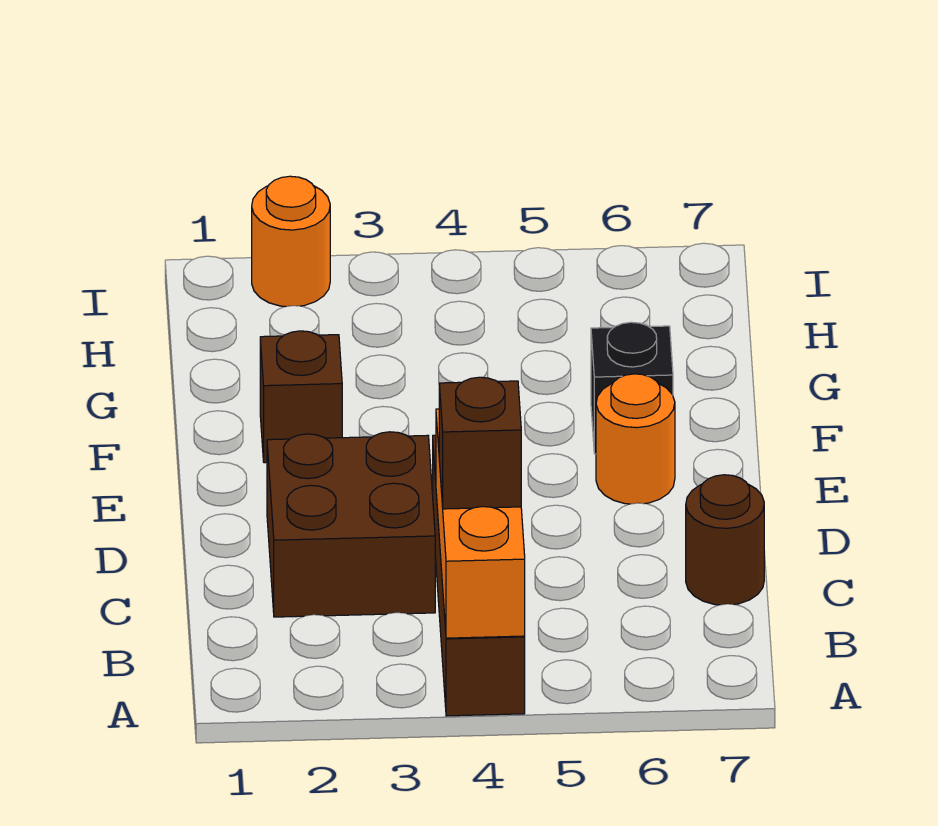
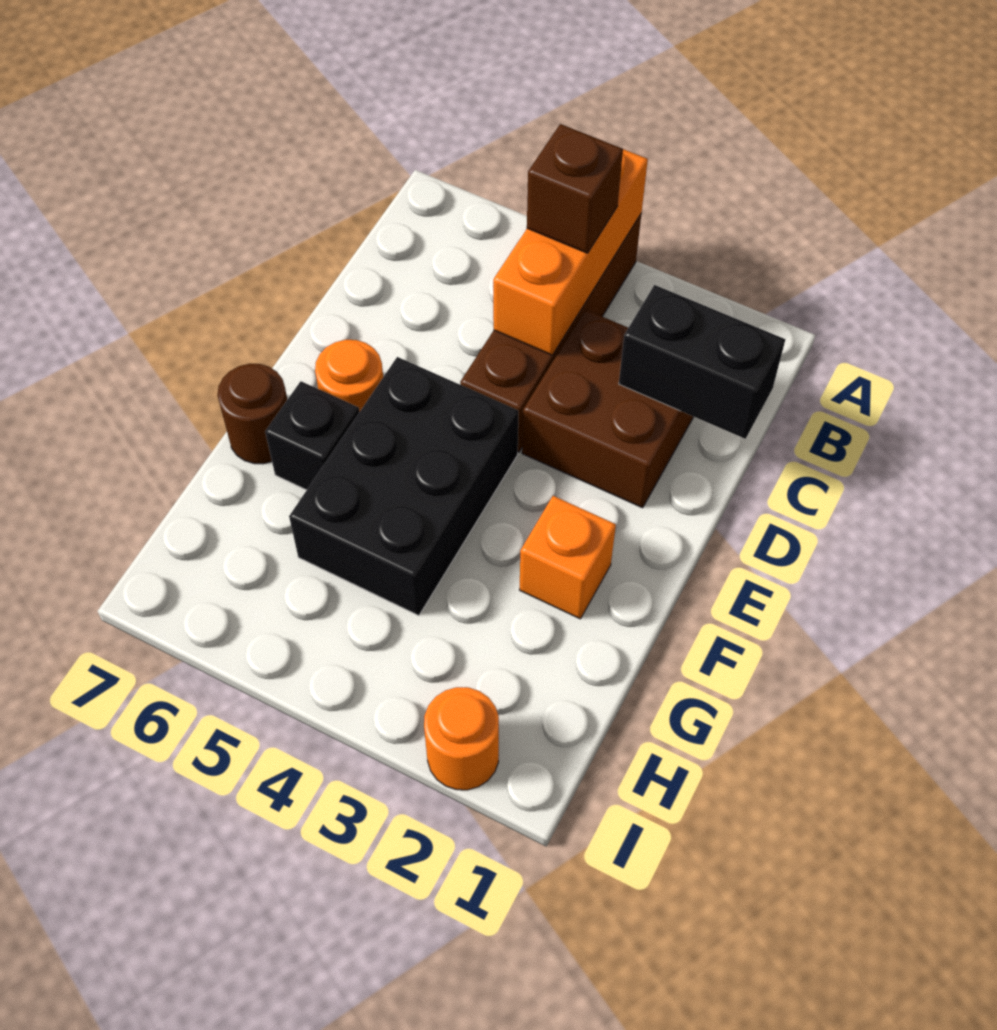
none -> black 1x2 brick [619,285,785,439]
brown 1x1 round brick [686,475,764,605] -> brown 1x1 round brick moved to [217,364,287,464]
none -> black 2x3 brick [289,357,518,616]
brown 1x1 brick [260,331,342,463] -> orange 1x1 brick [520,496,616,619]

